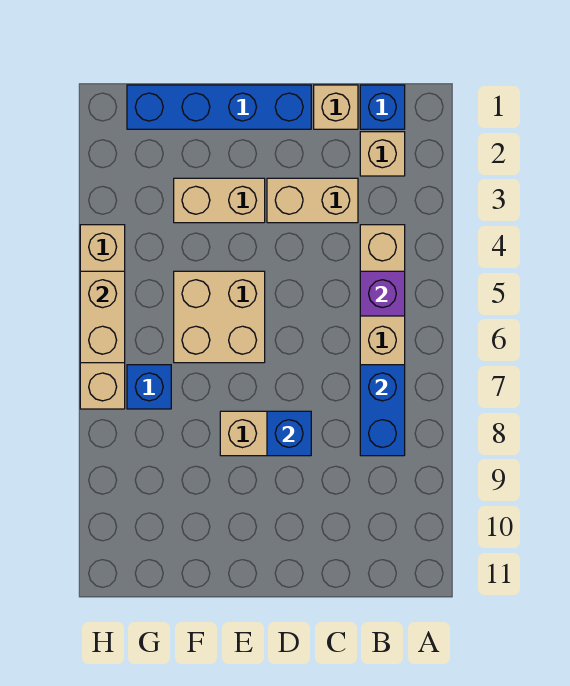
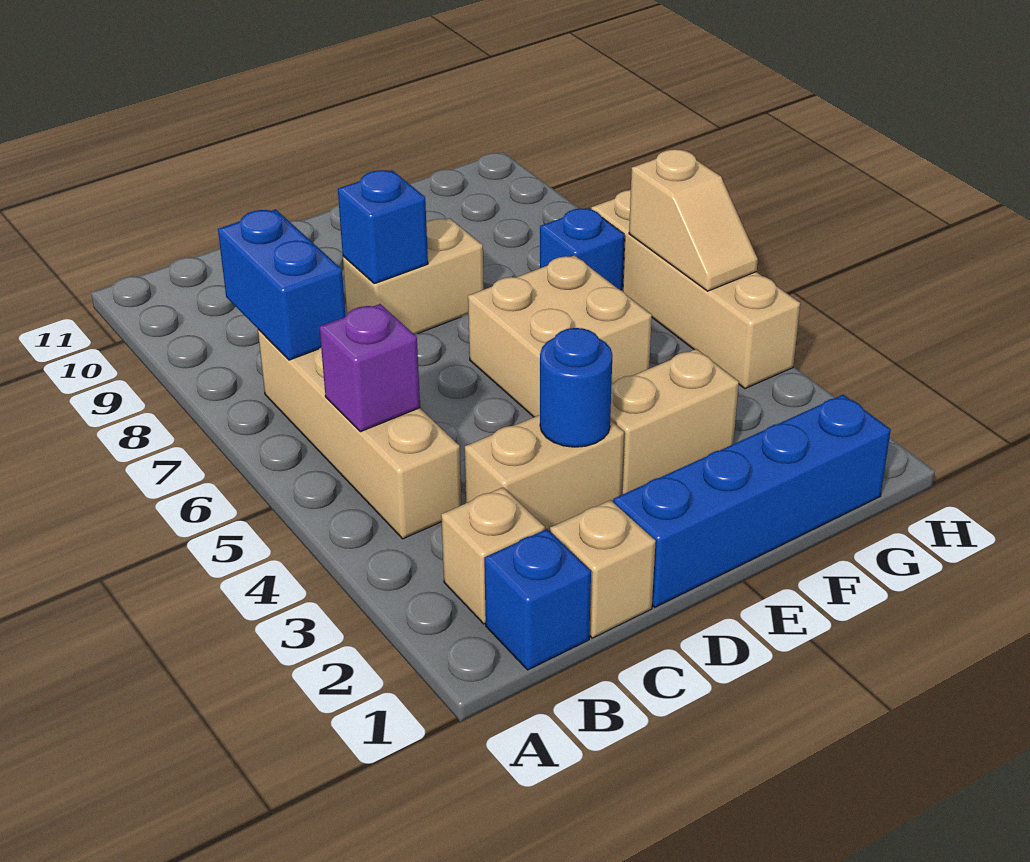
none -> blue 1x1 round brick [540,328,612,447]
tan 1x2 brick [80,271,125,363] -> tan 1x2 slope [629,149,758,291]

